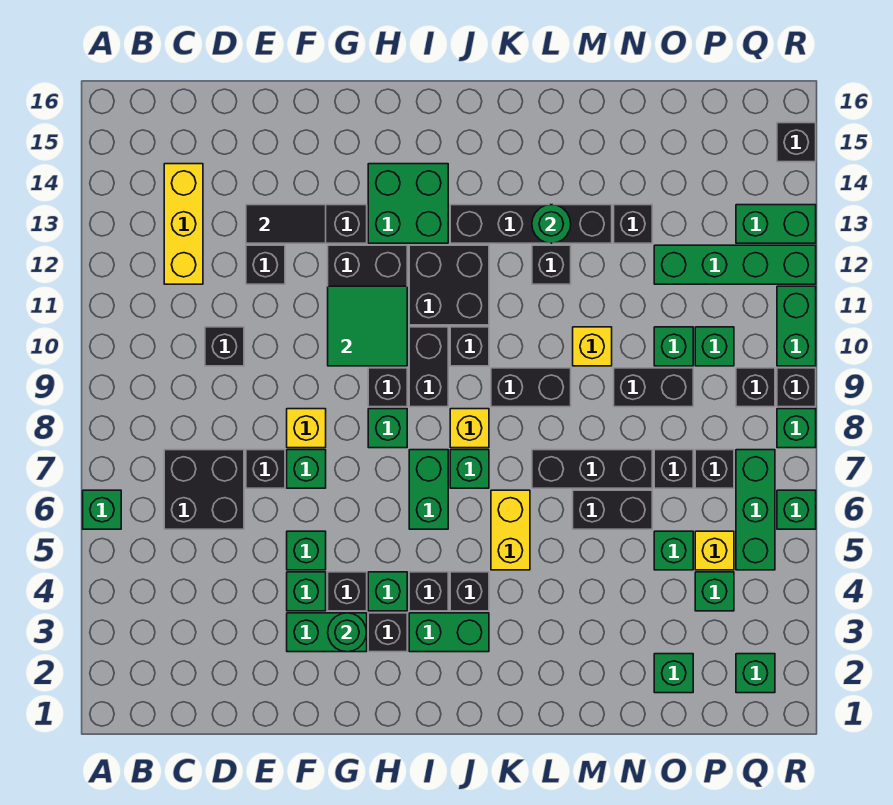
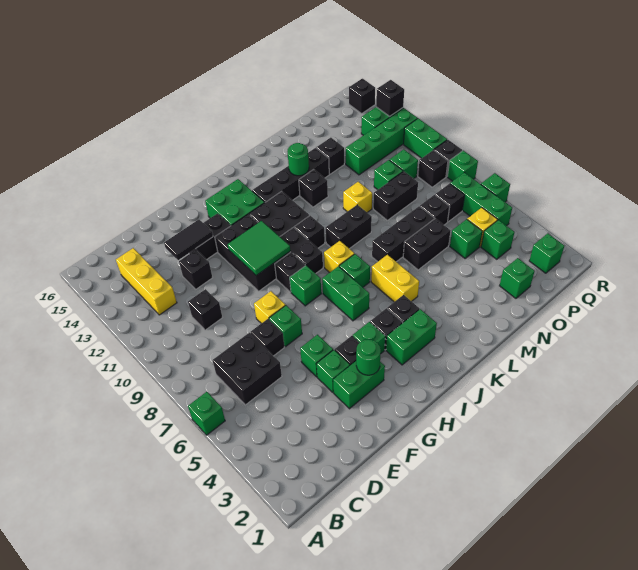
black 1x1 brick [368,613,407,652] -> black 1x1 brick moved to [376,80,404,117]

